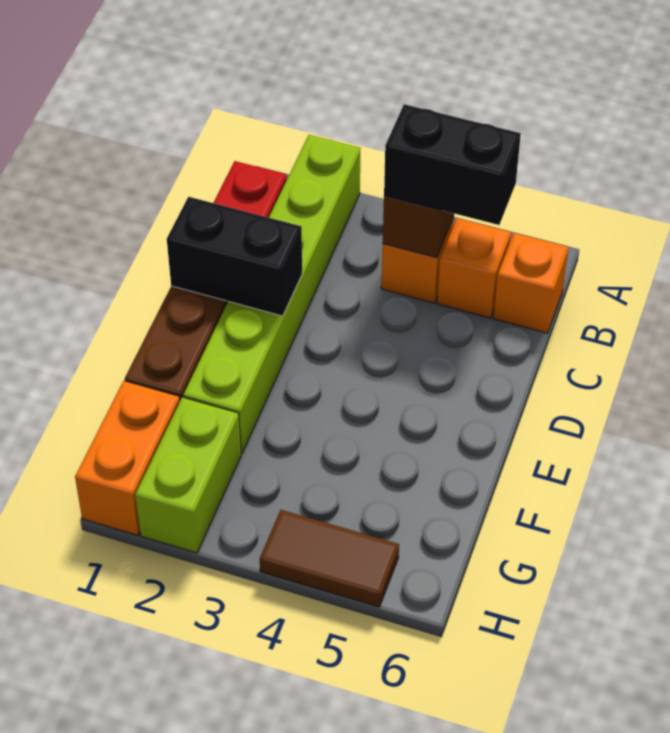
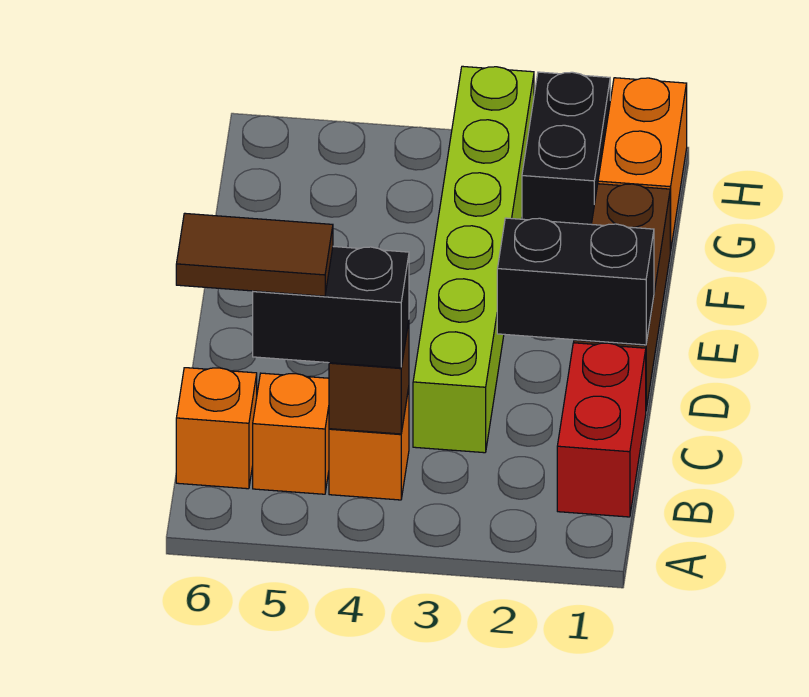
lime 1x6 brick [183,135,361,454] -> lime 1x6 brick moved to [413,66,534,453]
lime 1x2 brick [135,397,241,553] -> black 1x2 brick [522,72,610,224]
brown 1x2 tile [260,510,399,607] -> brown 1x2 tile moved to [176,213,333,296]

